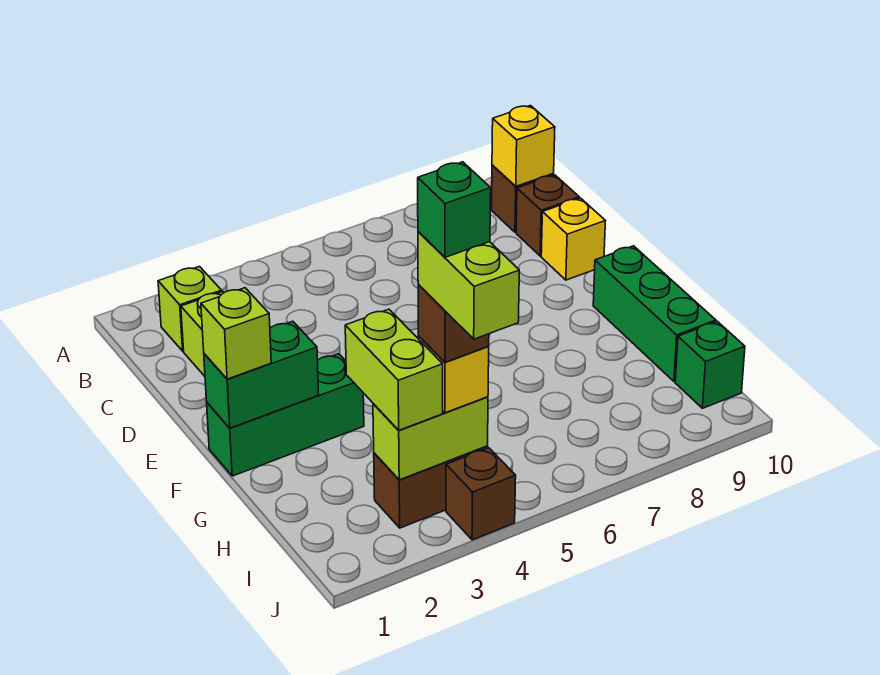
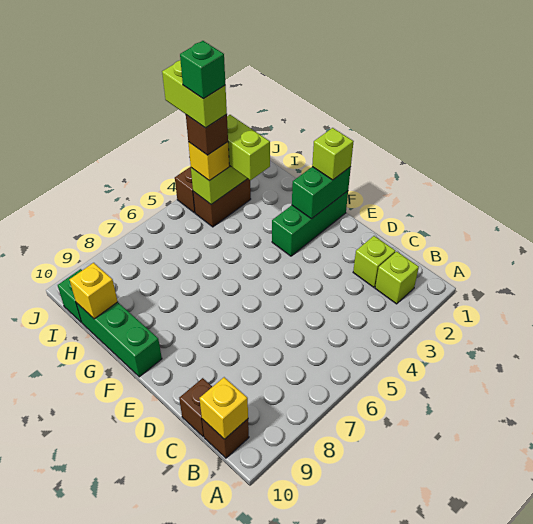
yellow 1x1 brick [541,198,605,280] -> yellow 1x1 brick moved to [69,263,118,319]

